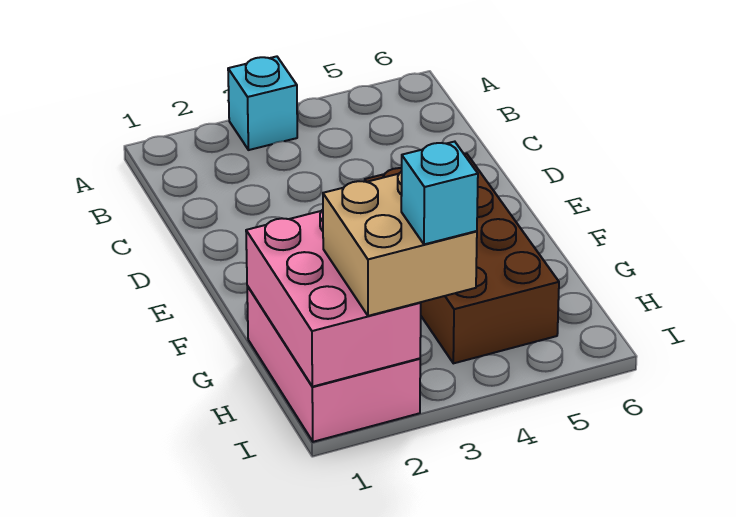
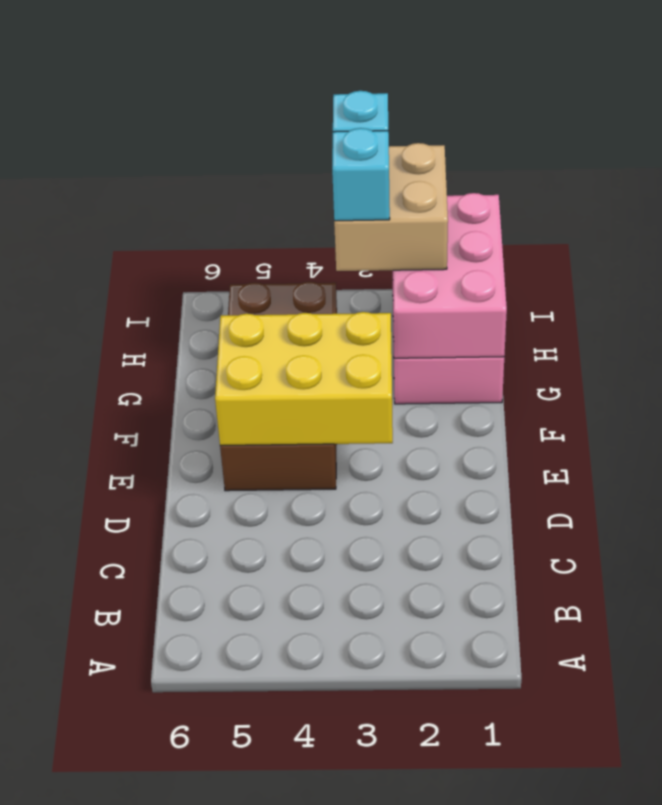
cyan 1x1 brick [228,56,297,150] -> cyan 1x1 brick moved to [332,128,390,221]
none -> yellow 2x3 brick [215,312,393,445]

